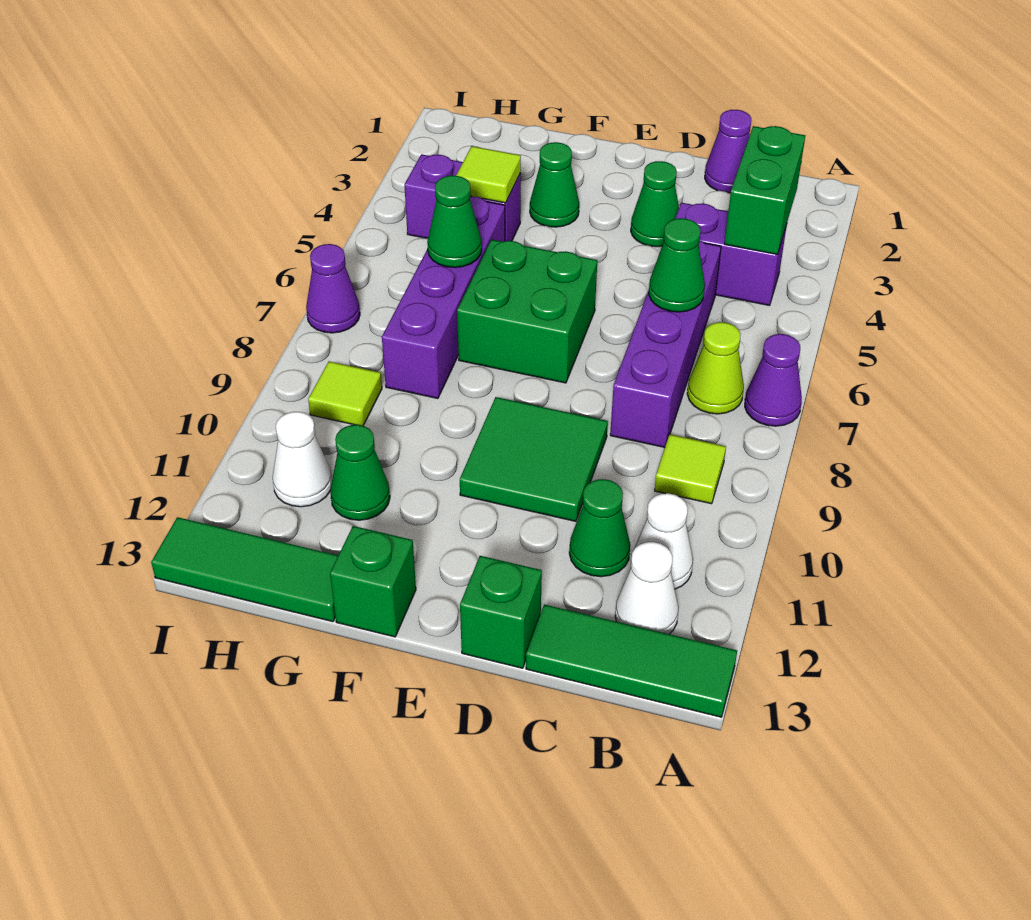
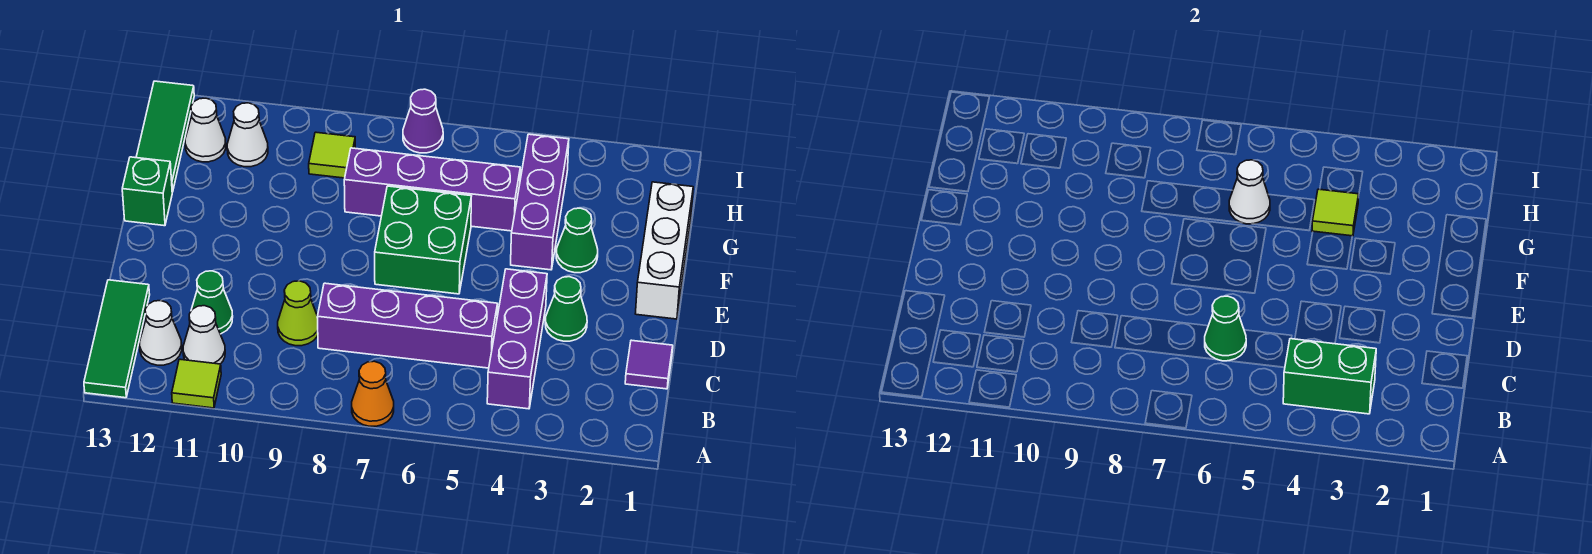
purple 1x1 cone [745,334,802,426] -> orange 1x1 cone [352,361,394,426]
purple 1x2 brick [675,203,787,306] -> purple 1x3 brick [487,269,547,409]
lime 1x1 cone [687,322,744,414] -> lime 1x1 cone moved to [278,281,318,346]
lime 1x1 tile [655,434,726,504] -> lime 1x1 tile moved to [172,359,221,408]
purple 1x1 cone [705,110,751,193] -> purple 1x1 tile [625,340,673,389]
green 2x2 tile [460,397,608,521] -> none
green 1x1 brick [460,556,542,668] -> none
none -> white 1x3 brick [635,182,693,319]
purple 1x2 brick [404,154,521,241] -> purple 1x3 brick [511,134,569,270]
green 1x1 cone [427,176,482,268] -> white 1x1 cone [1229,160,1270,224]
green 1x1 cone [330,425,390,520] -> none
none -> white 1x1 cone [185,98,226,162]

